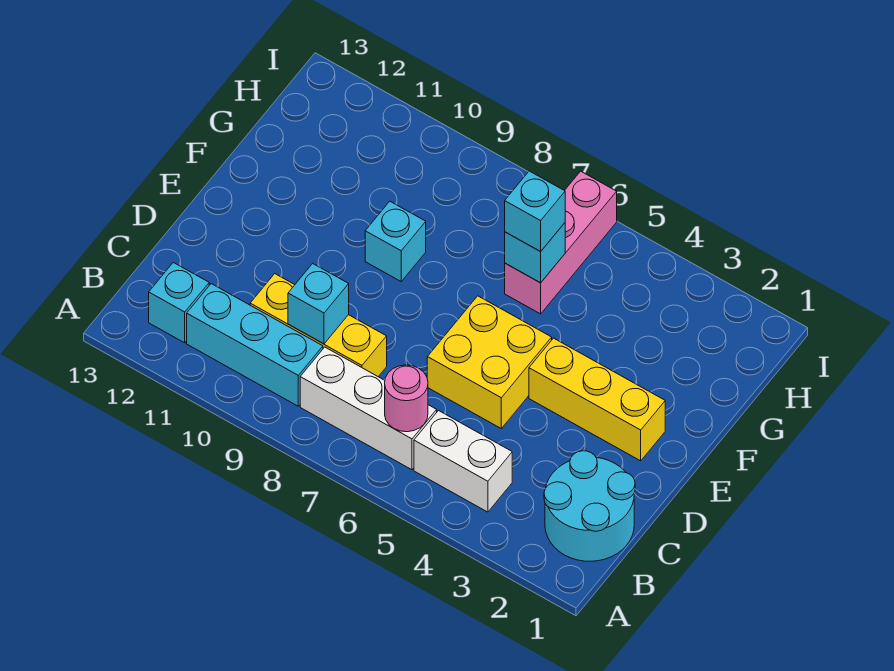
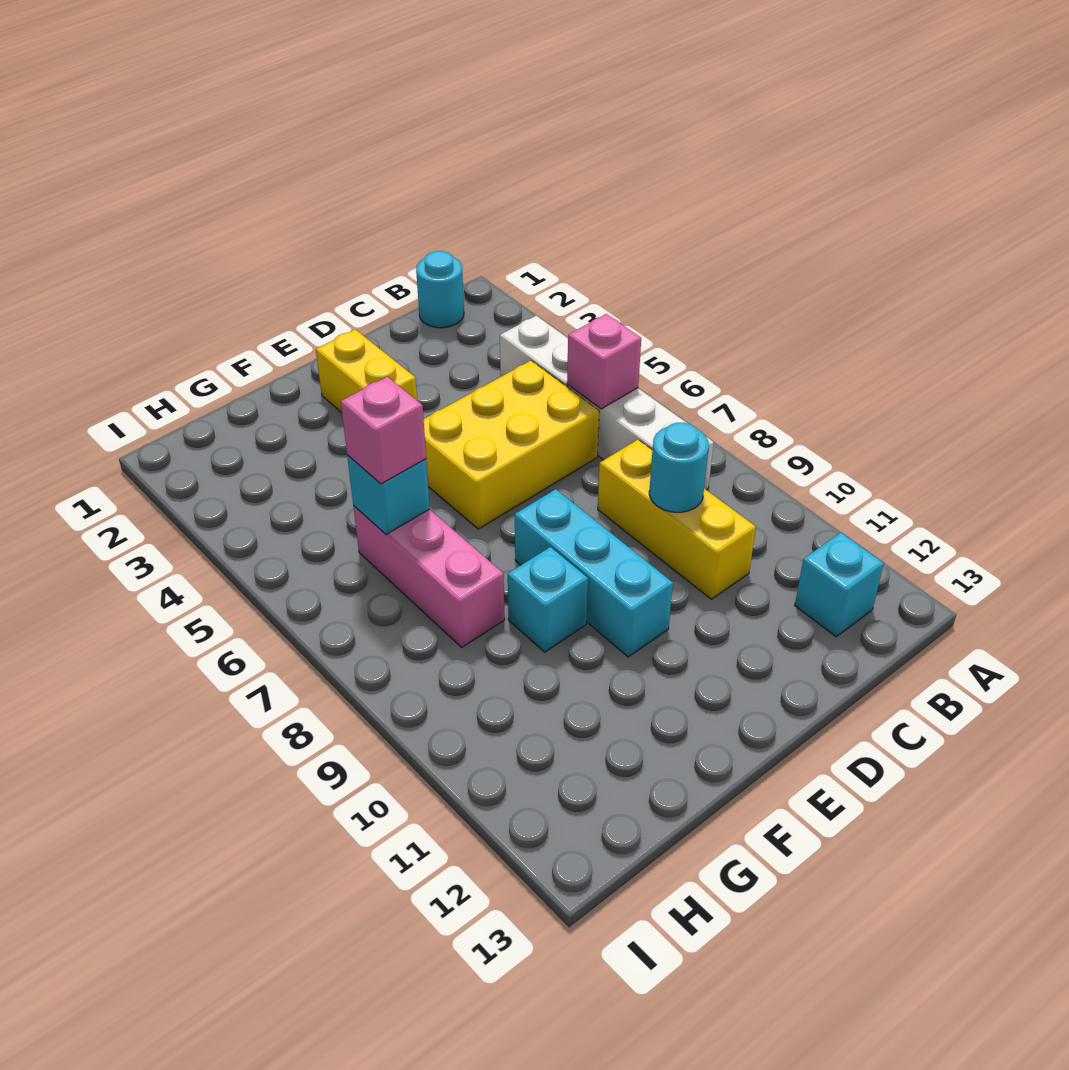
cyan 2x2 round brick [544,451,635,561] -> cyan 1x1 round brick [416,251,464,328]
pink 1x1 round brick [385,365,428,432] -> pink 1x1 brick [567,314,641,409]
cyan 1x3 brick [187,284,323,406] -> cyan 1x3 brick moved to [515,489,673,657]
cyan 1x1 brick [288,264,349,344] -> cyan 1x1 round brick [649,423,709,512]
yellow 2x2 brick [427,296,552,428] -> yellow 2x3 brick [424,361,599,529]
yellow 1x3 brick [529,338,665,461] -> yellow 1x2 brick [316,329,417,413]
pink 1x3 brick [505,171,617,314] -> pink 1x3 brick turned to [353,506,505,647]
cyan 1x1 brick [505,171,565,252] -> pink 1x1 brick [341,377,426,484]

